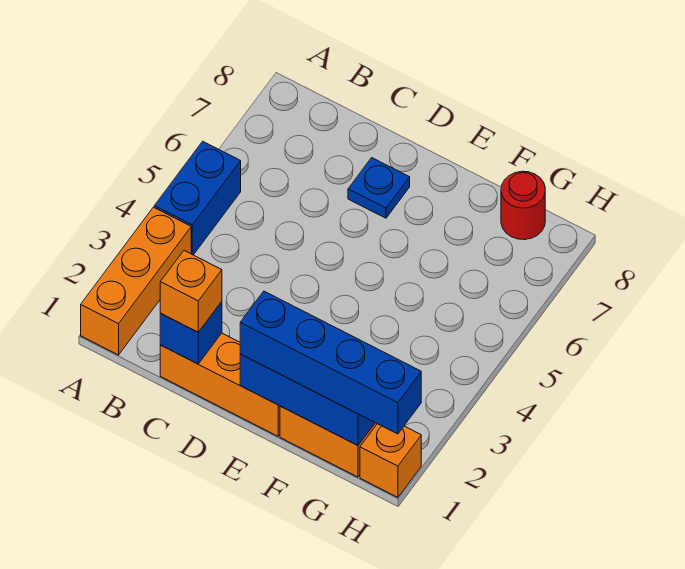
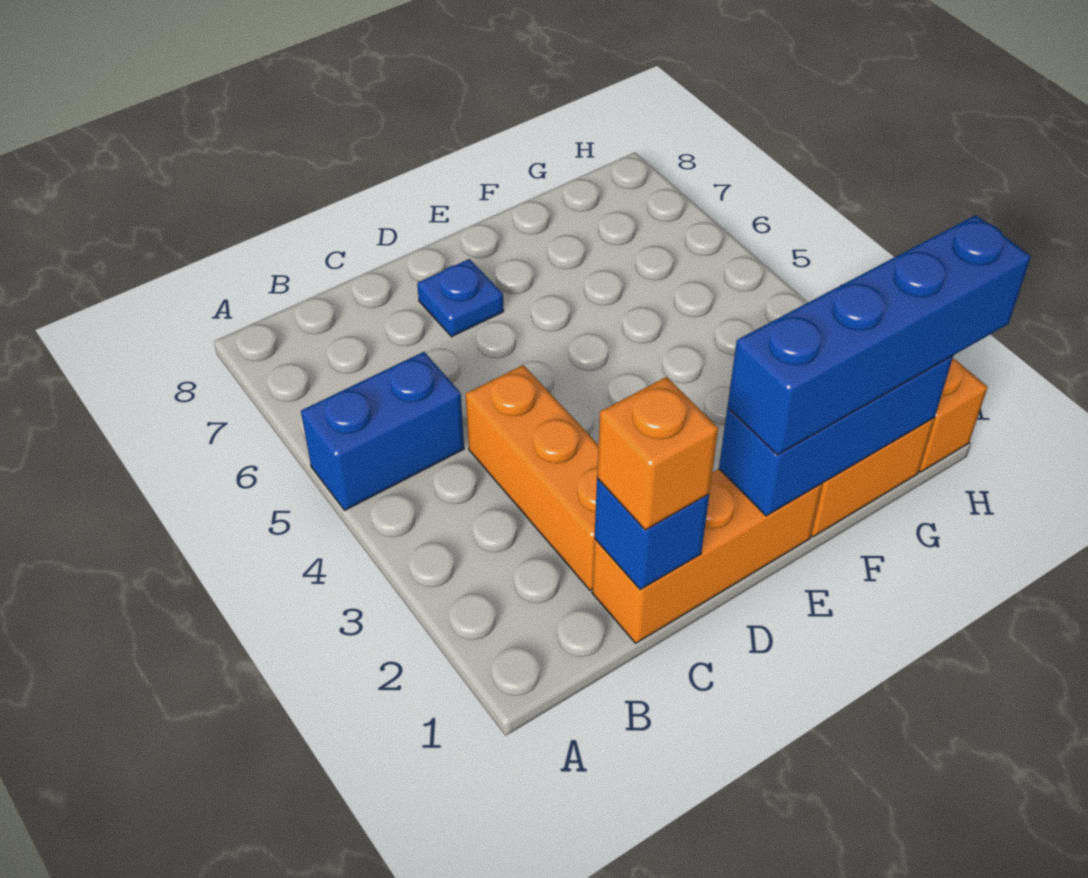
orange 1x3 brick [81,207,191,355] -> orange 1x3 brick moved to [466,365,598,590]
blue 1x2 brick [154,141,241,255] -> blue 1x2 brick turned to [301,352,464,510]
red 1x1 round brick [501,171,545,240] -> none

